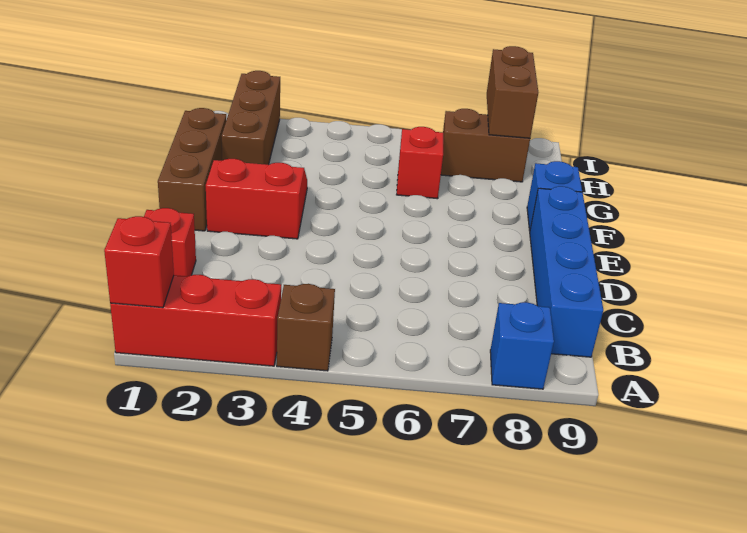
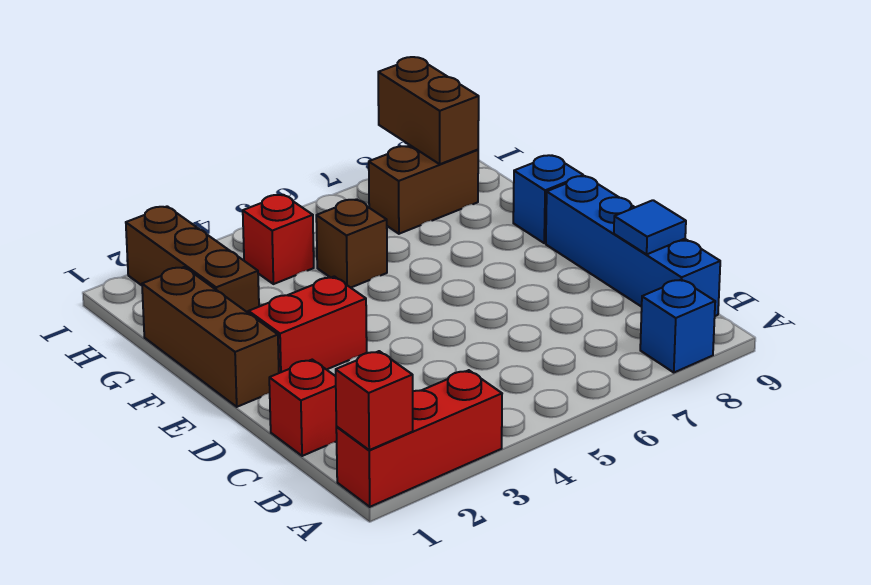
brown 1x1 brick [277,284,335,371] -> brown 1x1 brick moved to [316,199,387,288]
none -> blue 1x1 tile [614,200,686,254]
red 1x1 brick [397,127,443,199] -> red 1x1 brick moved to [243,195,314,284]

